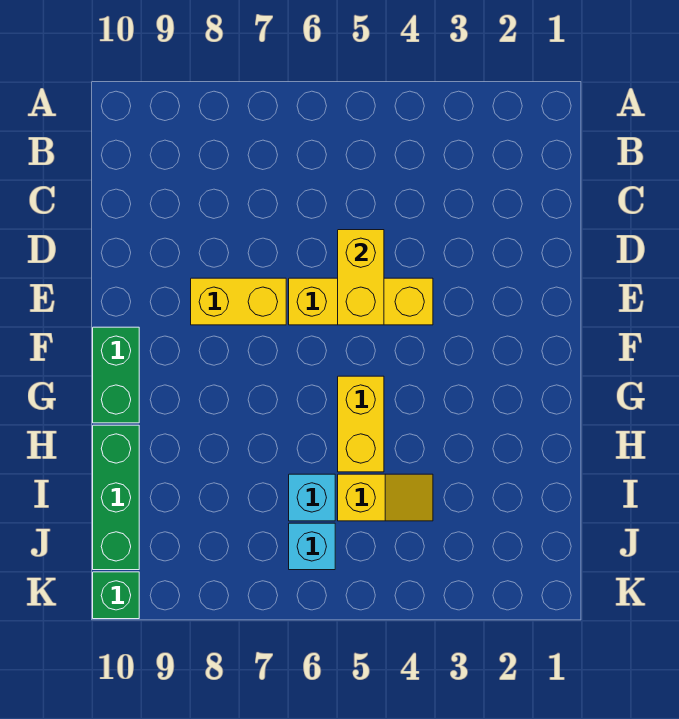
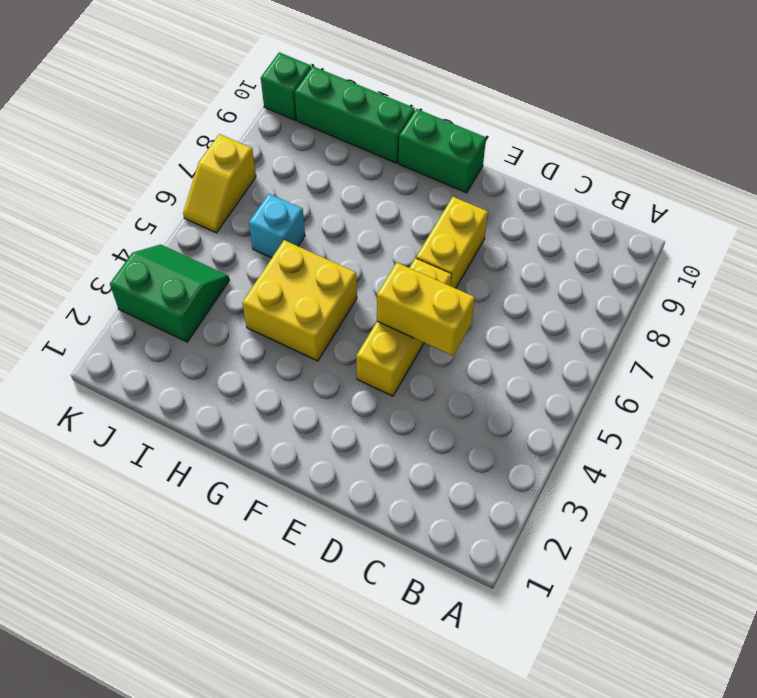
yellow 1x2 brick [338,376,384,472] -> yellow 2x2 brick [242,240,357,361]
yellow 1x2 slope [338,474,433,521] -> yellow 1x2 slope moved to [183,134,256,233]
none -> green 2x2 slope [110,245,229,342]
cyan 1x1 brick [289,523,335,570] -> none

